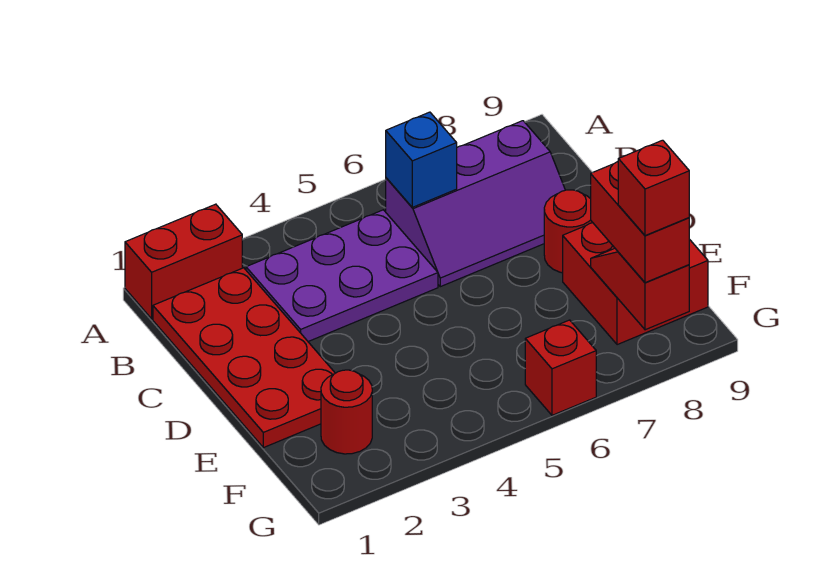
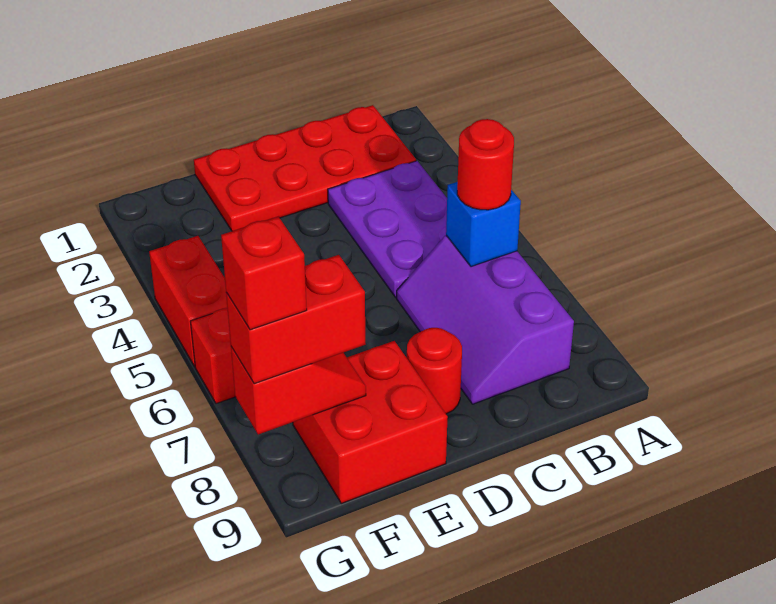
red 1x2 brick [125,204,242,319] -> red 1x2 brick moved to [149,236,228,366]
red 1x1 round brick [321,370,372,454] -> red 1x1 round brick moved to [457,119,514,210]

